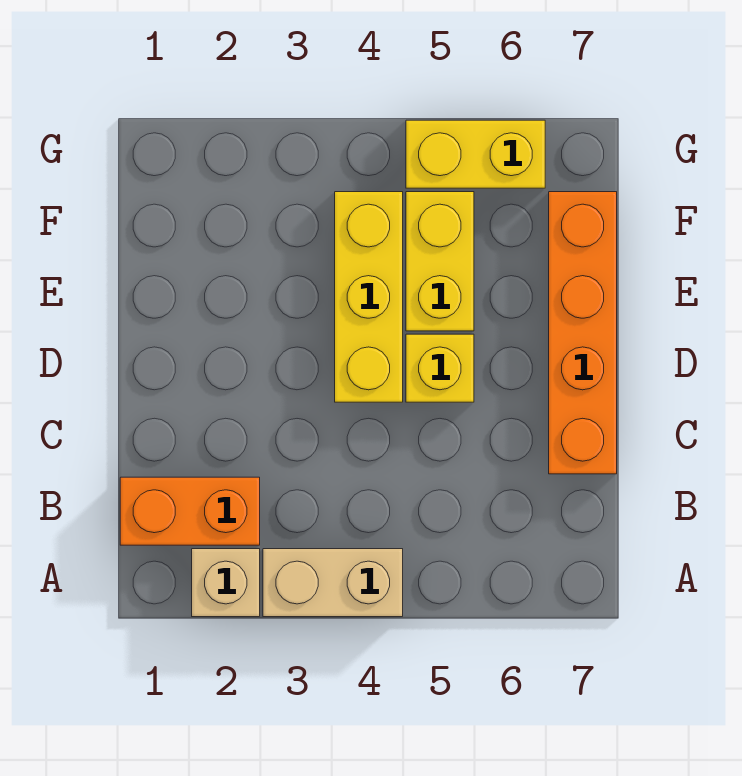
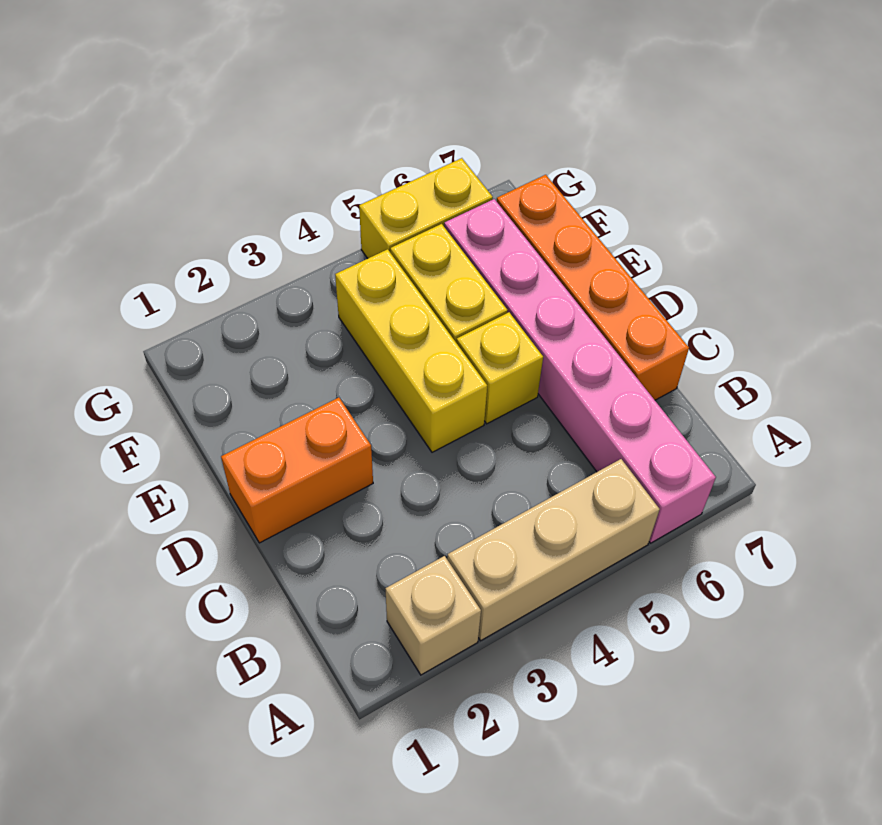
tan 1x2 brick [263,549,403,617] -> tan 1x3 brick [447,459,660,641]
none -> pink 1x6 brick [444,199,716,543]
orange 1x2 brick [120,477,260,545] -> orange 1x2 brick moved to [221,398,373,543]

